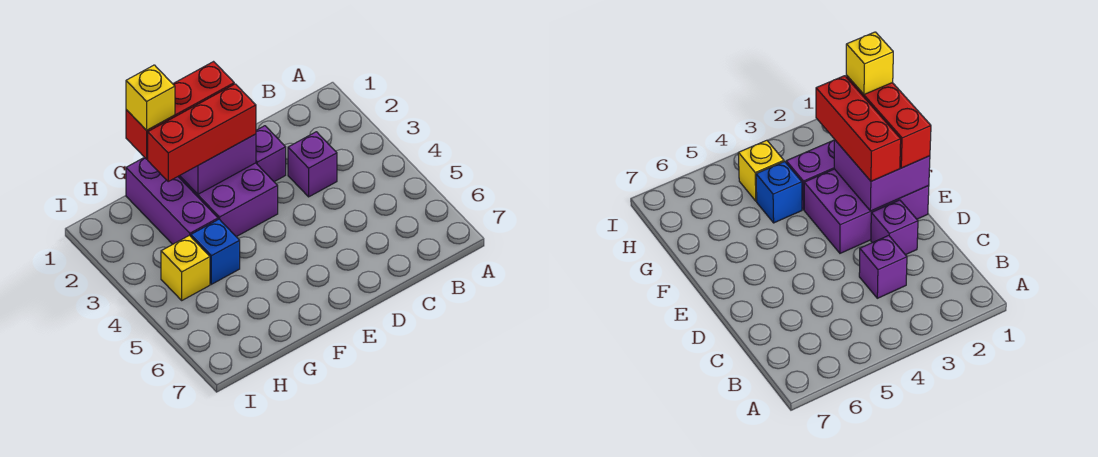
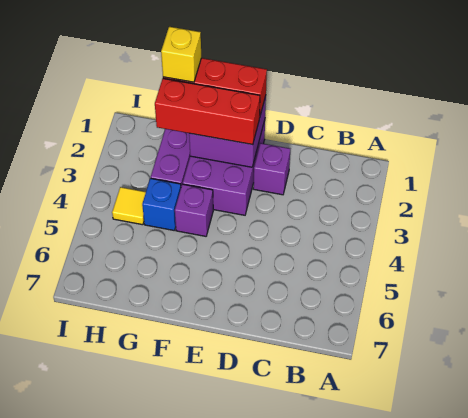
purple 1x1 brick [288,132,337,197] -> purple 1x1 brick moved to [175,184,213,236]
yellow 1x1 brick [161,235,210,300] -> yellow 1x1 tile [112,187,146,225]

